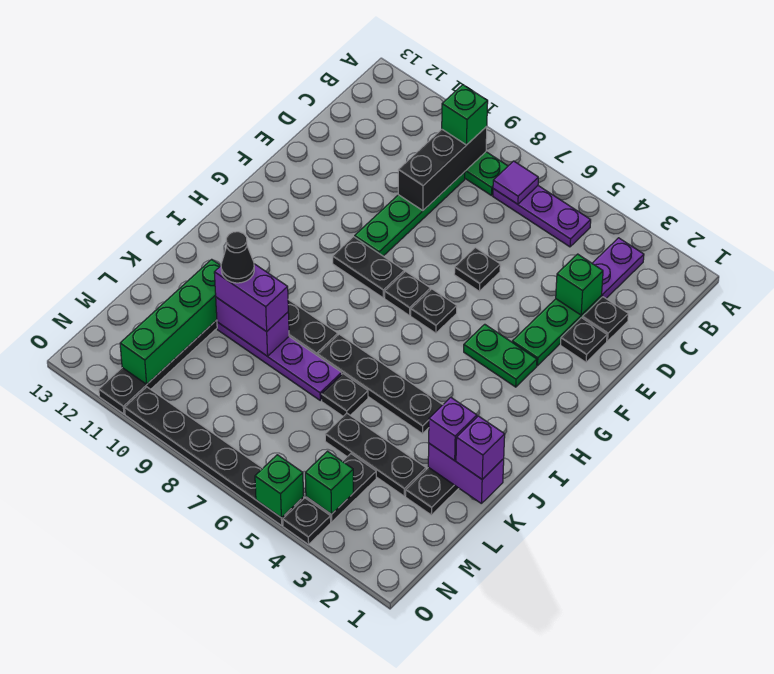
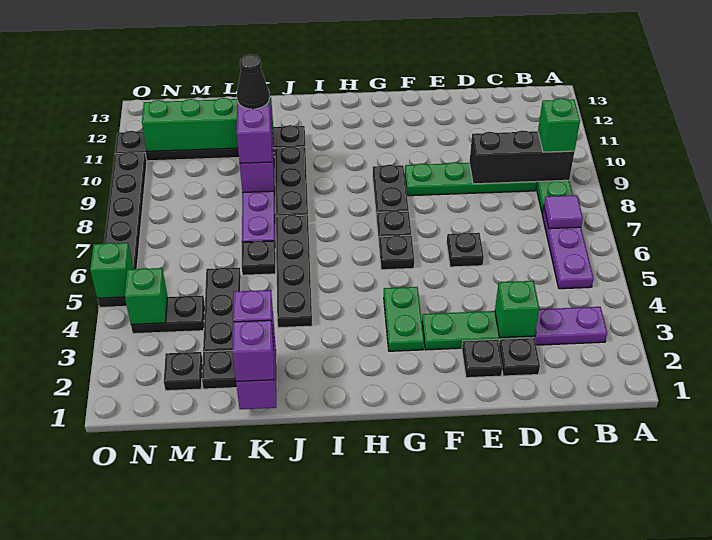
black 1x1 plate [283,498,331,545] -> black 1x1 plate moved to [164,352,203,391]

